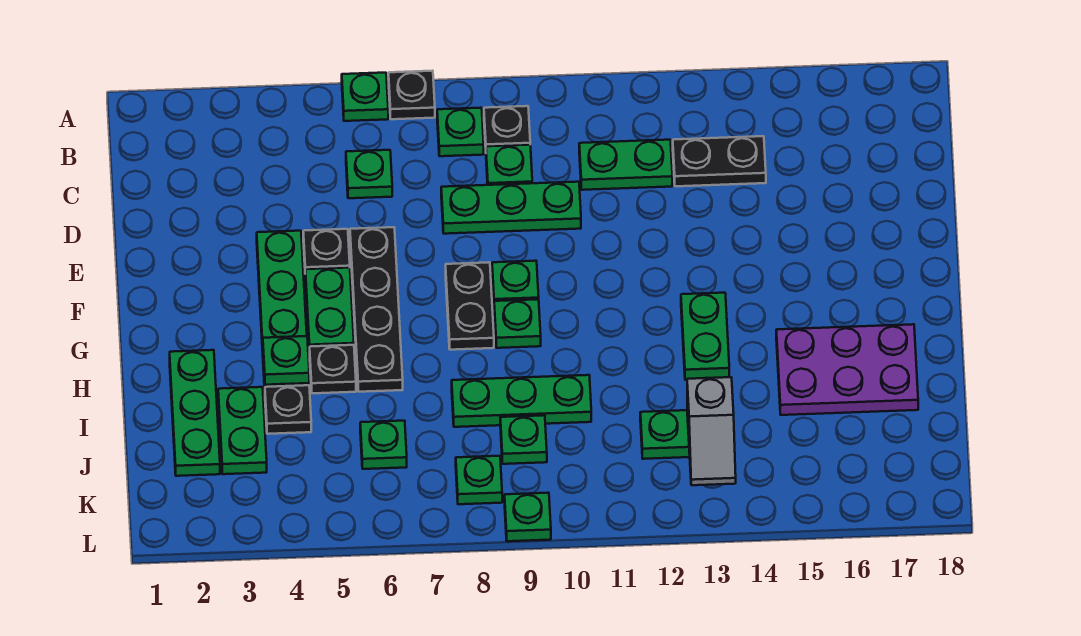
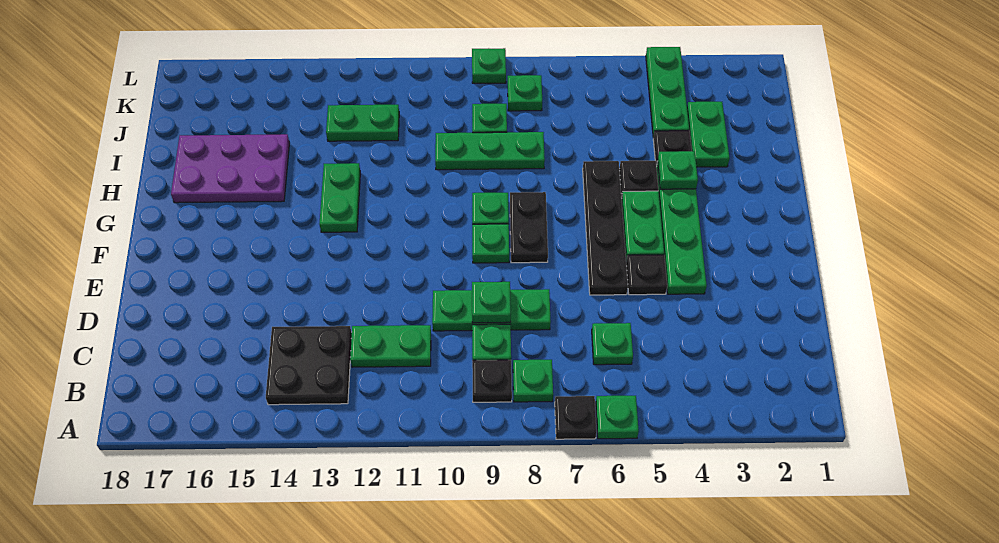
black 1x2 plate [673,136,766,186] -> black 2x2 plate [266,326,352,405]
green 1x3 plate [170,350,220,476] -> green 1x3 plate moved to [646,47,689,138]
green 1x1 plate [360,421,407,469] -> green 1x1 plate moved to [472,282,511,323]
grey 1x2 slope [687,377,736,485] -> none

